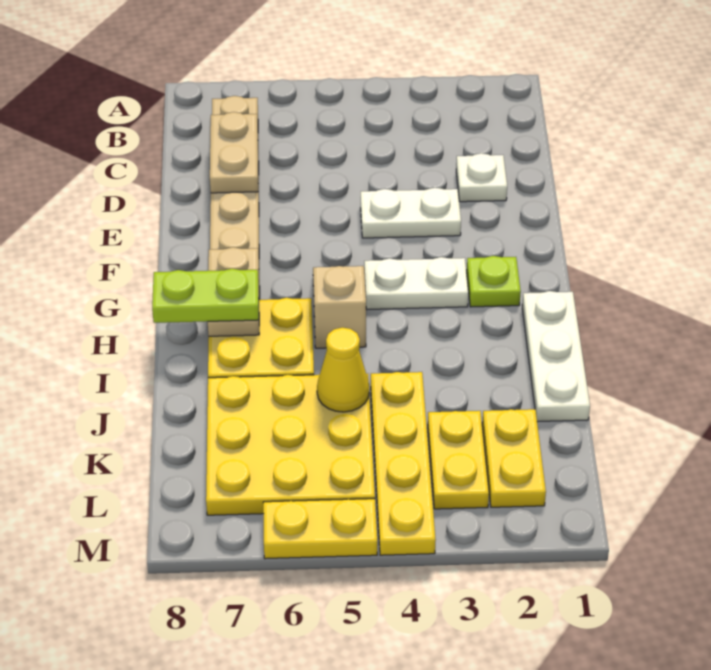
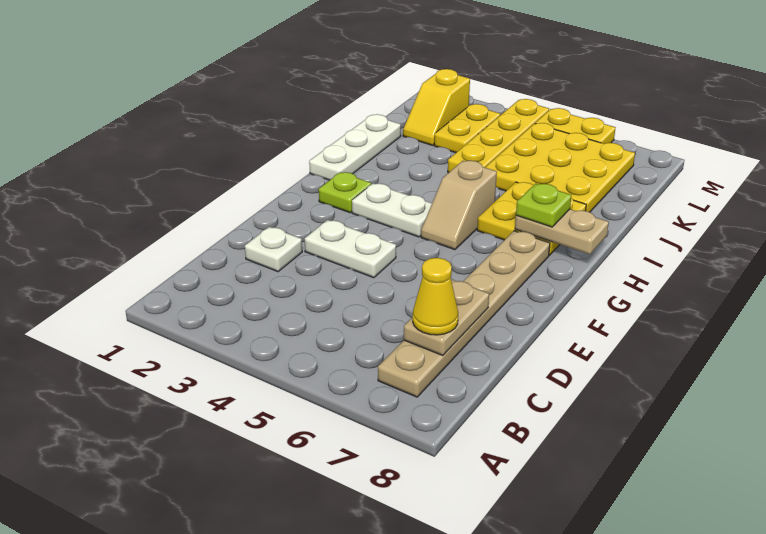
tan 1x2 plate [208,247,259,336] -> tan 1x2 plate turned to [515,209,609,254]
lime 1x2 plate [152,269,259,323] -> lime 1x1 plate [516,184,571,227]
yellow 1x1 cone [317,327,369,412] -> yellow 1x1 cone moved to [413,258,458,335]
yellow 1x2 plate [482,409,546,507] -> yellow 1x2 slope [403,69,470,145]

